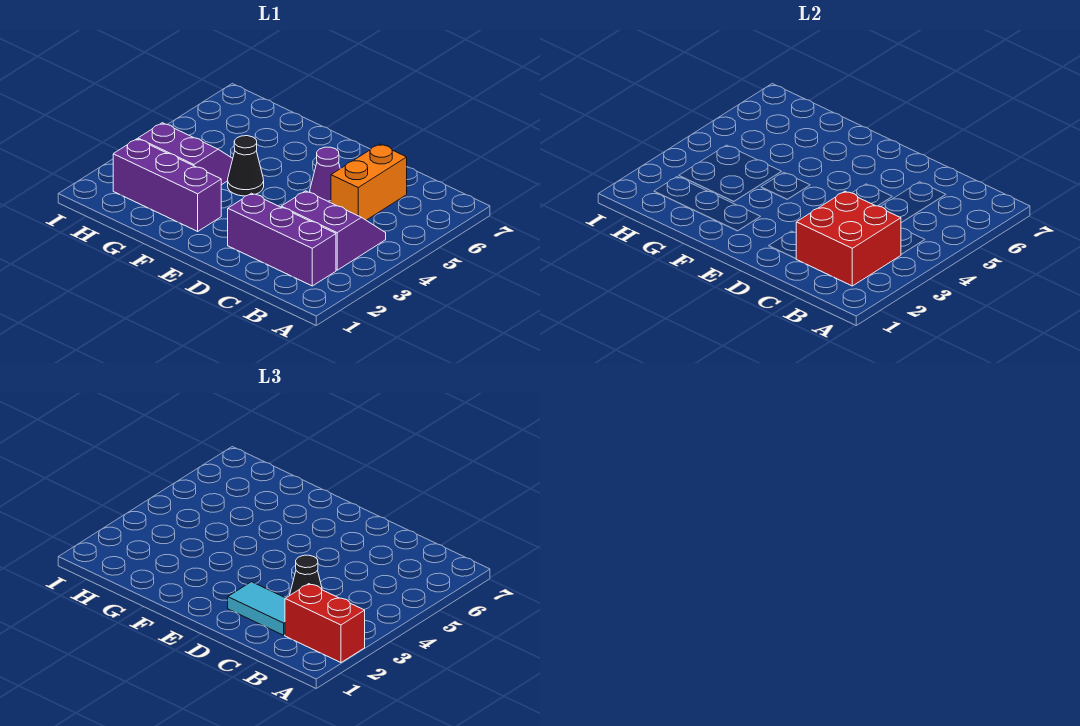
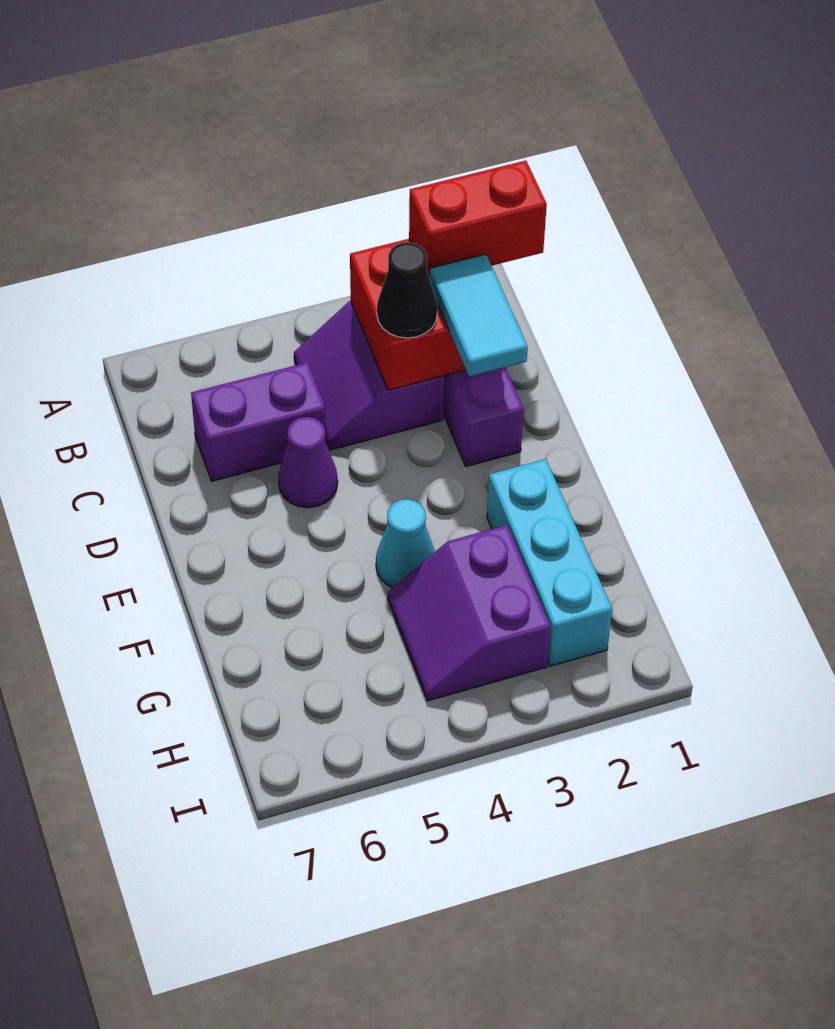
red 1x2 brick [285,584,365,663] -> red 1x2 brick turned to [409,161,547,276]
orange 1x2 brick [331,144,407,220] -> purple 1x2 brick [191,363,326,481]
purple 1x3 brick [113,139,221,231] -> cyan 1x3 brick [487,459,612,666]
black 1x1 cone [228,136,264,196] -> cyan 1x1 cone [376,499,435,588]

